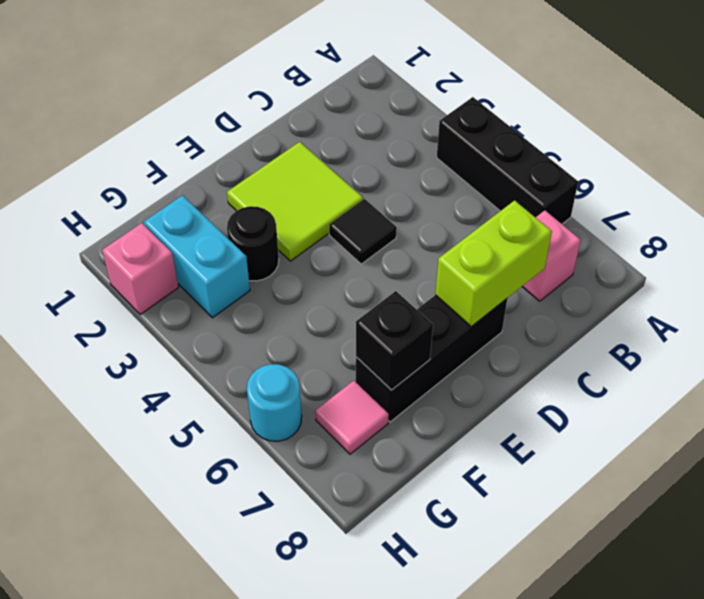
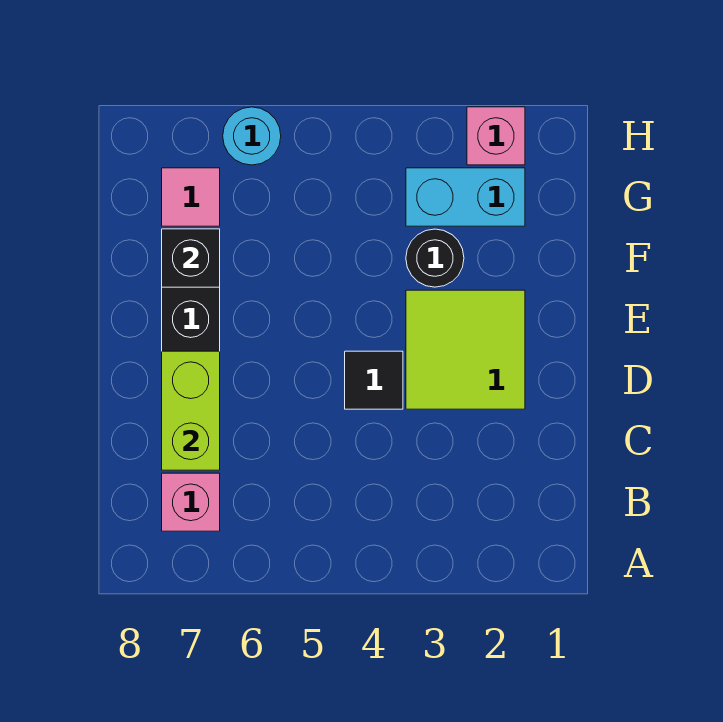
black 1x3 brick [437,97,578,224] -> none

